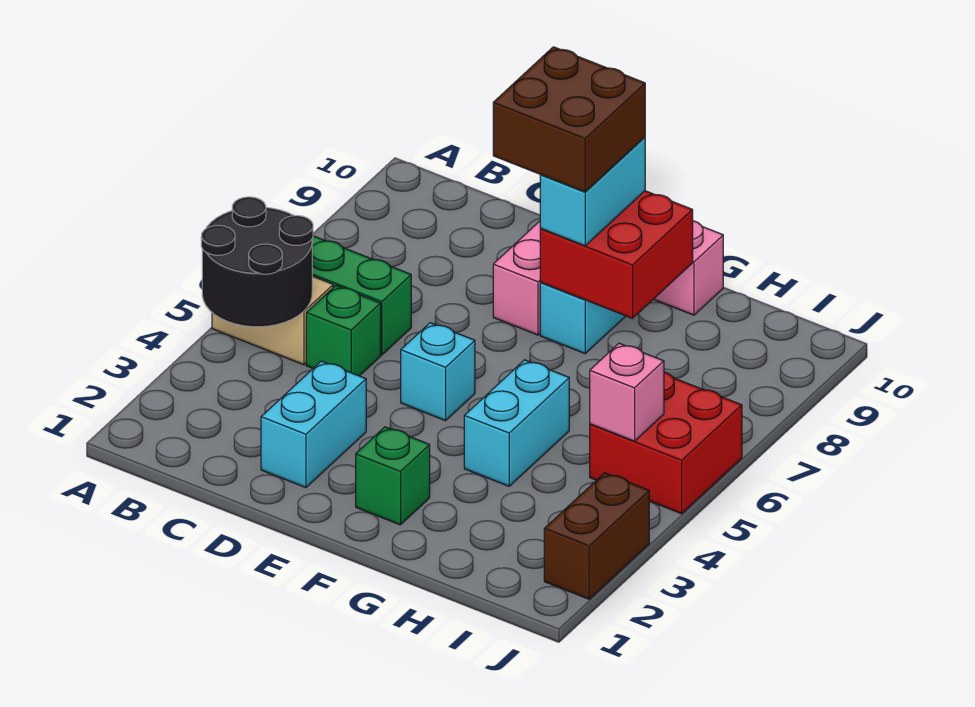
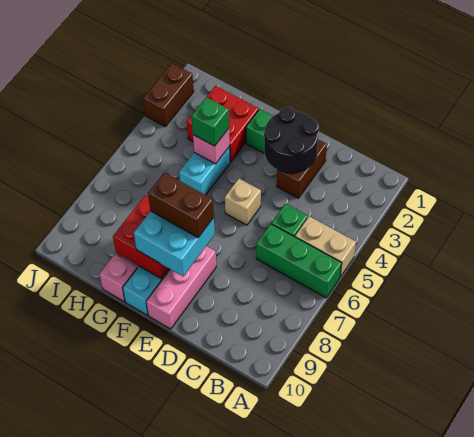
black 2x2 round brick [201,197,313,327] -> black 2x2 round brick moved to [264,107,319,173]
cyan 1x2 brick [261,361,366,488] -> brown 1x2 brick [277,140,327,198]
cyan 1x1 brick [401,323,475,421] -> tan 1x1 brick [225,178,261,225]
brown 2x2 brick [493,47,645,192] -> brown 1x2 brick [148,173,214,237]
cyan 1x2 brick [540,137,645,246] -> cyan 2x2 brick [134,211,215,276]
none -> green 1x1 brick [192,97,229,146]
red 2x2 brick [590,372,742,514] -> red 2x2 brick moved to [187,86,259,162]
pink 1x1 brick [590,343,664,441] -> pink 1x1 brick moved to [193,129,230,164]

